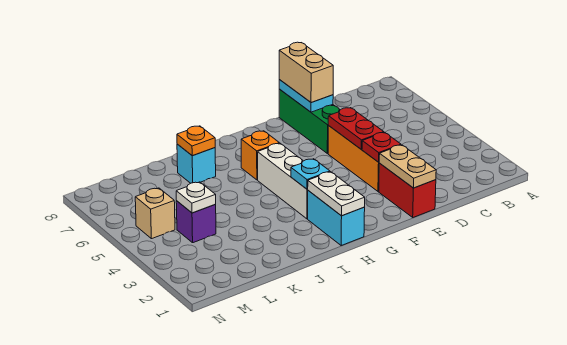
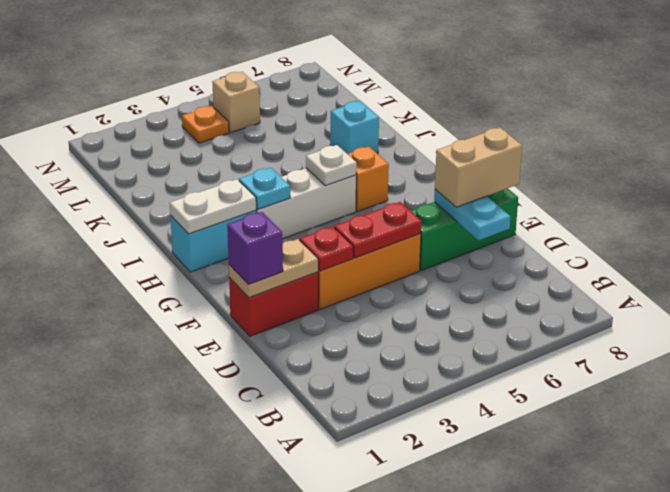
cyan 1x2 plate [279,80,333,112] -> cyan 1x2 plate turned to [434,189,511,240]
orange 1x1 plate [177,126,215,156] -> orange 1x1 plate moved to [182,106,229,143]
purple 1x1 brick [176,201,216,243] -> purple 1x1 brick moved to [227,212,283,284]
white 1x1 plate [176,182,216,213] -> white 1x1 plate moved to [306,145,357,186]

